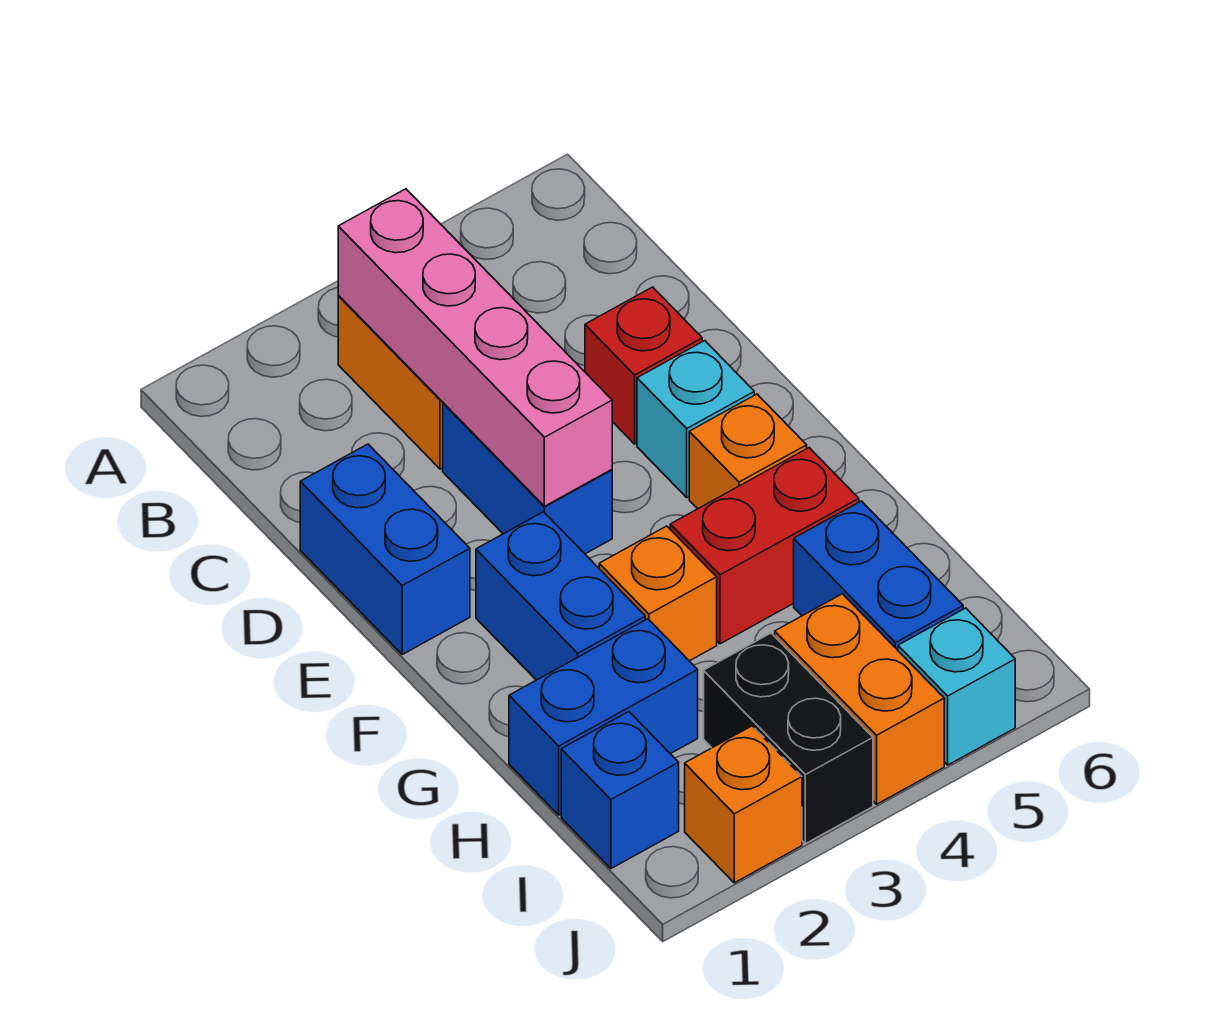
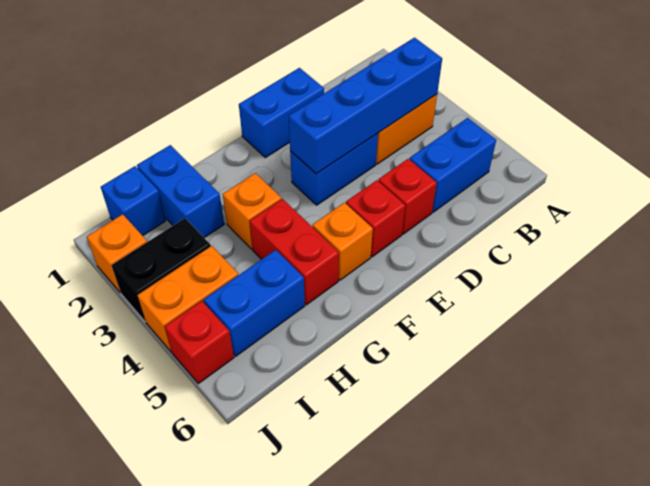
pink 1x4 brick [338,189,612,506] -> blue 1x4 brick [289,38,442,174]
cyan 1x1 brick [637,341,754,497] -> red 1x1 brick [346,180,405,257]
blue 1x2 brick [476,512,645,680] -> blue 1x2 brick moved to [410,118,496,212]
cyan 1x1 brick [898,608,1015,765] -> red 1x1 brick [165,301,234,384]

